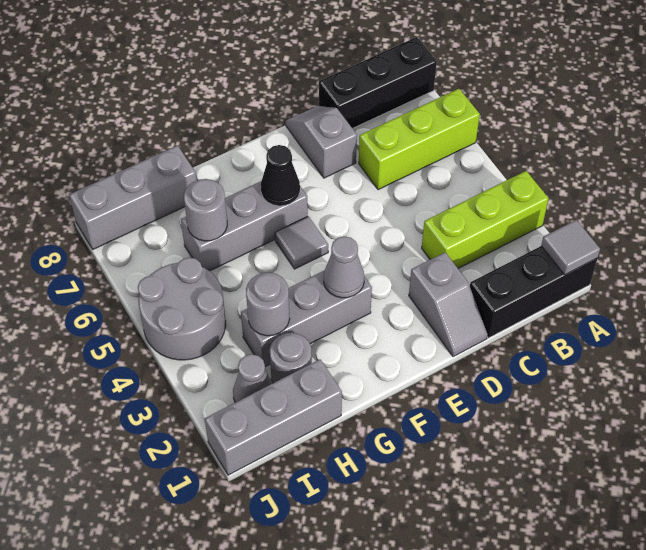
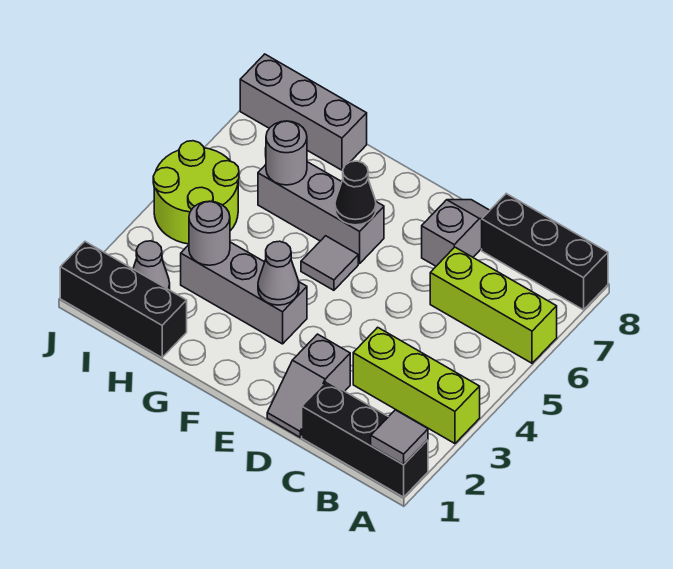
grey 1x3 brick [205,359,342,475] -> black 1x3 brick [60,242,187,357]
grey 1x1 round brick [270,333,312,383] -> none
grey 2x2 round brick [138,257,226,360] -> lime 2x2 round brick [153,141,239,244]

